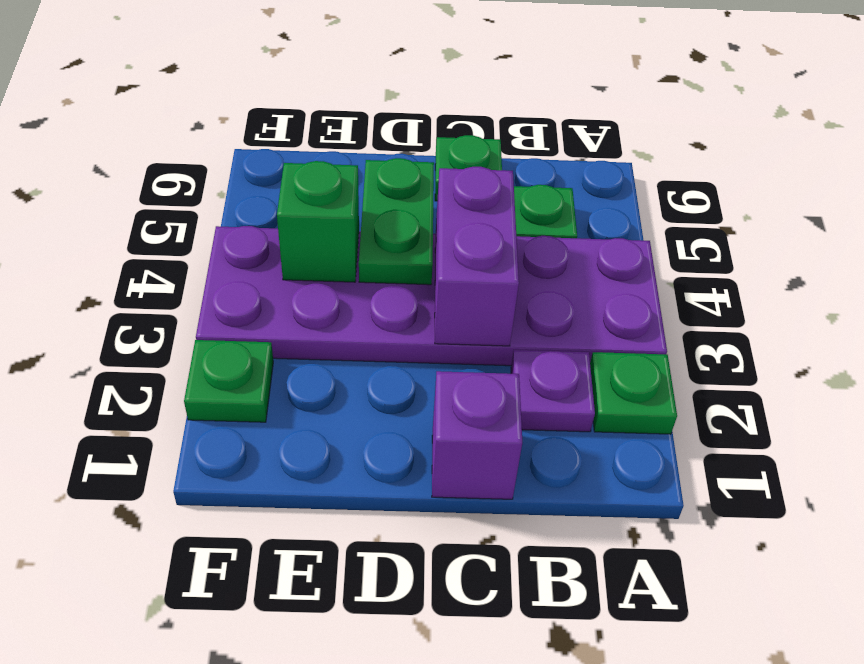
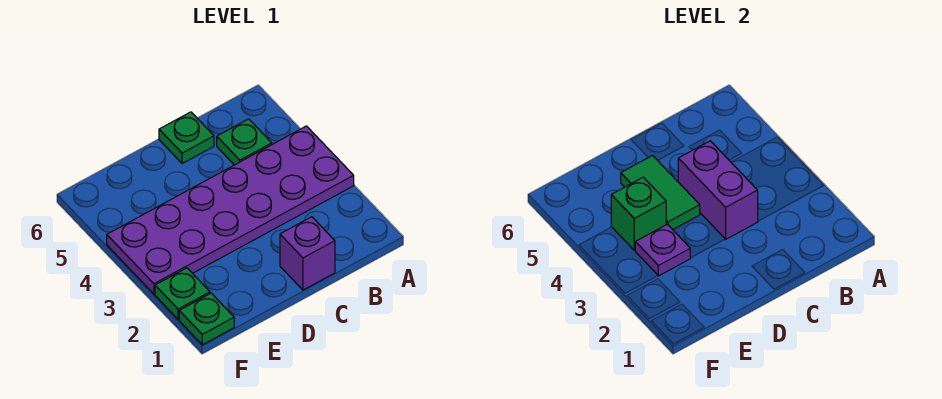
green 1x1 plate [590,352,677,434] -> green 1x1 plate moved to [179,293,234,345]
purple 1x1 plate [511,350,595,432] -> purple 1x1 plate moved to [635,224,690,276]
green 1x2 plate [359,158,434,285] -> green 1x2 tile [621,156,700,229]

